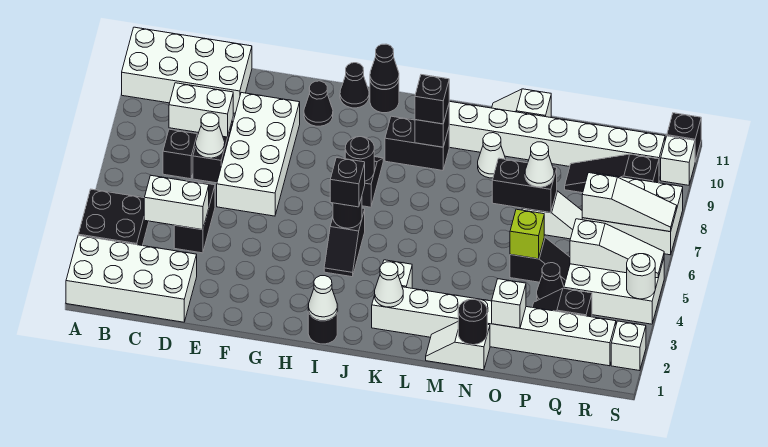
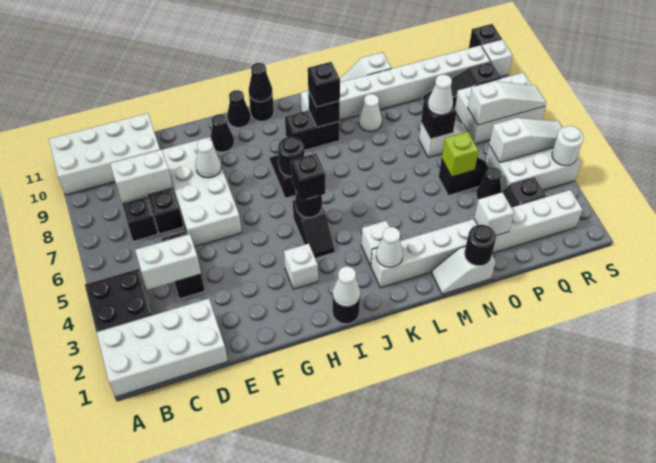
white 1x1 cone [196,113,225,158] -> white 1x1 cone moved to [196,138,221,178]
black 1x2 brick [492,158,557,213] -> black 1x1 brick [421,99,456,138]
white 1x1 brick [611,321,646,371] -> white 1x1 brick moved to [284,244,318,289]

